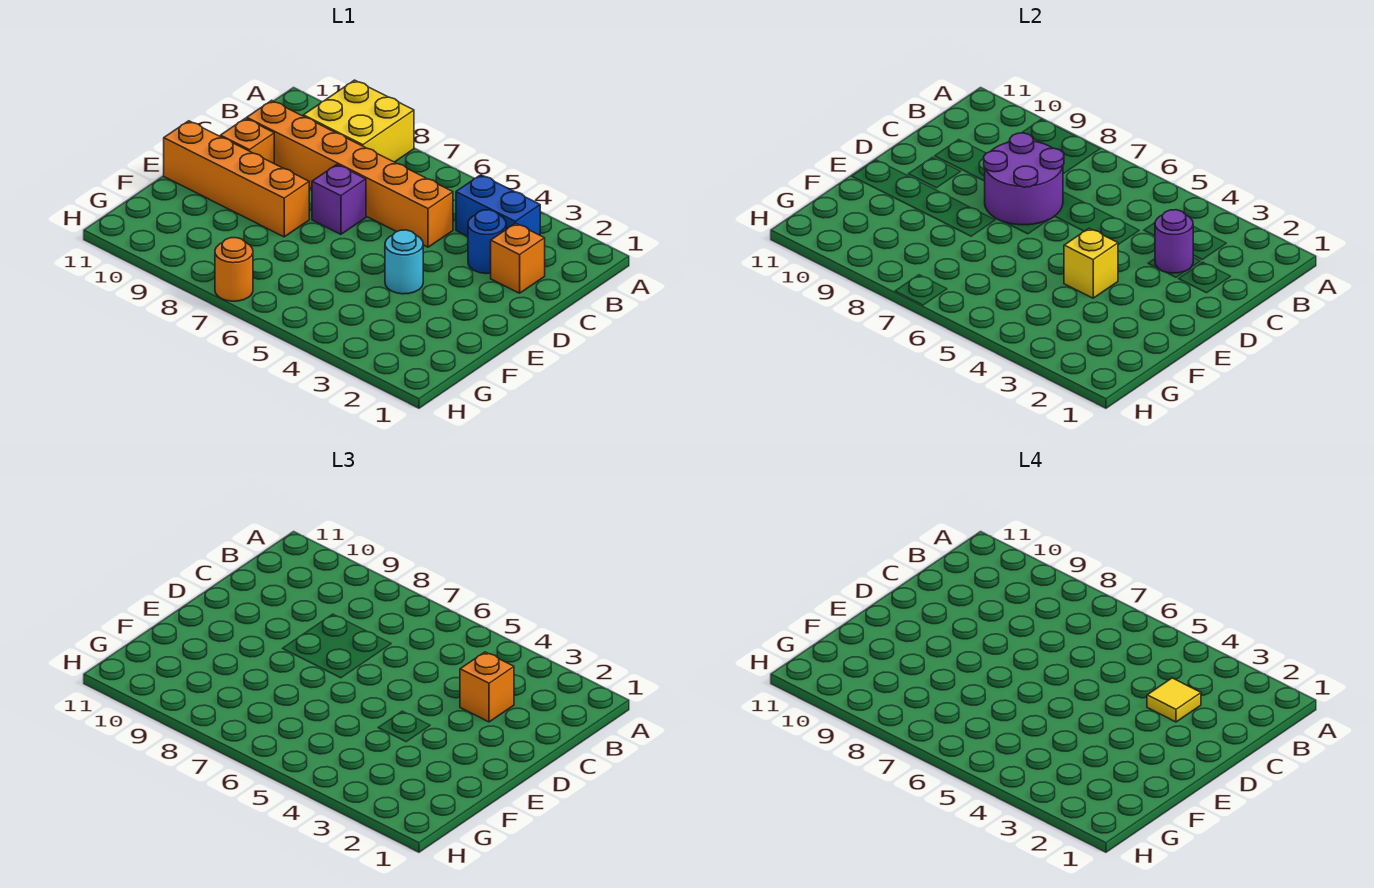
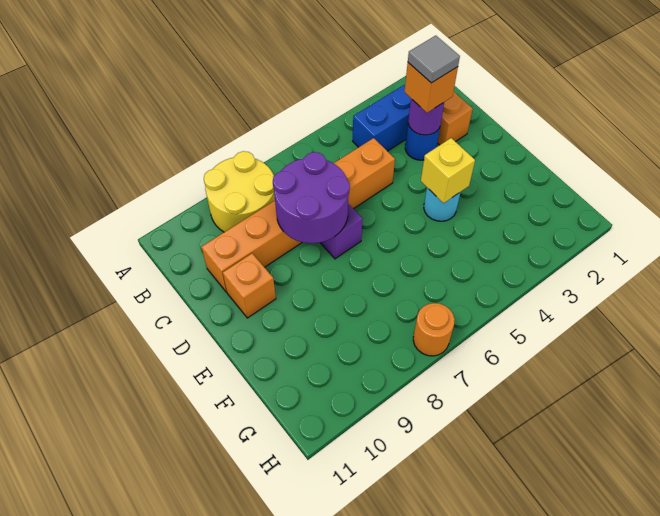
yellow 2x2 brick [303,80,414,162] -> yellow 2x2 round brick [204,151,275,232]
yellow 1x1 tile [1147,678,1201,722] -> grey 1x1 tile [408,36,460,83]
orange 1x4 brick [164,121,309,237] -> none

